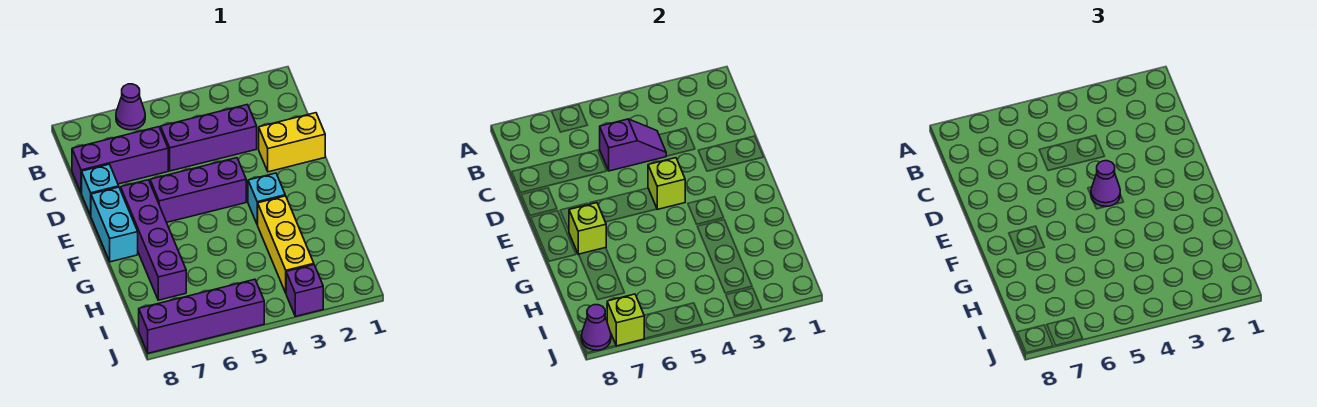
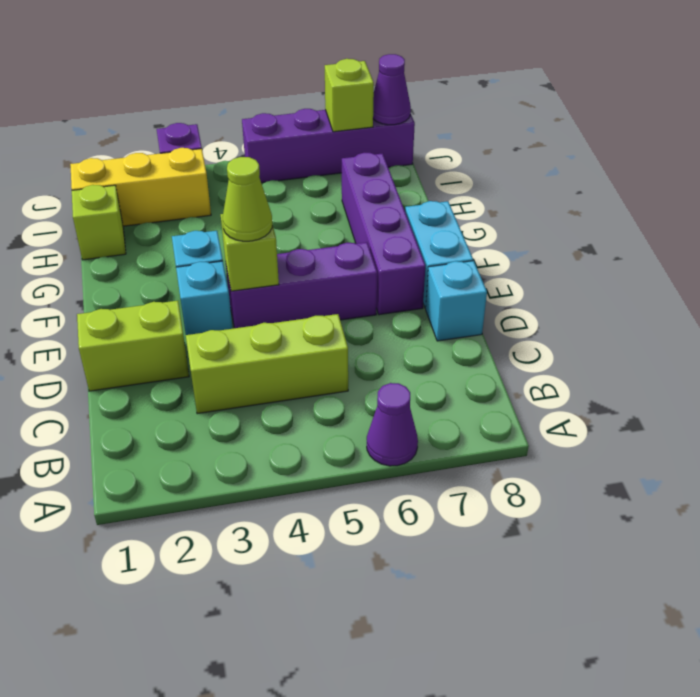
purple 1x3 brick [161,105,257,171] -> lime 1x3 brick [186,314,348,414]
purple 1x2 slope [600,119,666,171] -> none
purple 1x3 brick [72,127,168,193] -> none
yellow 1x2 brick [259,113,325,172] -> lime 1x2 brick [77,301,189,391]
none -> cyan 1x1 brick [176,261,233,335]
purple 1x1 cone [1091,161,1120,206] -> lime 1x1 cone [223,157,272,241]
lime 1x1 brick [569,203,606,255] -> lime 1x1 brick moved to [72,185,126,260]
yellow 1x3 brick [258,196,314,293] -> yellow 1x3 brick turned to [70,148,211,226]

